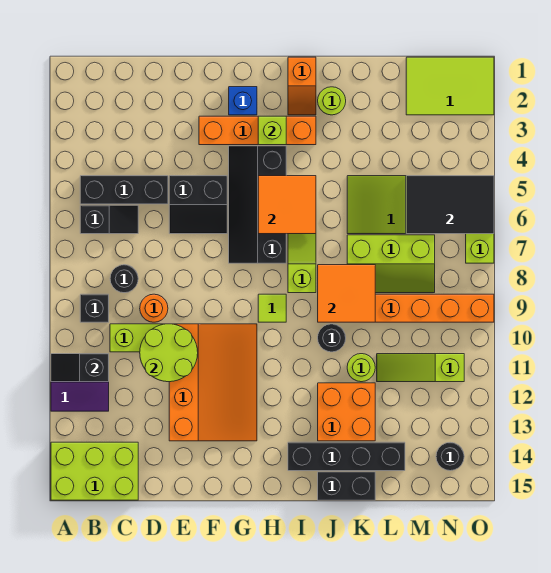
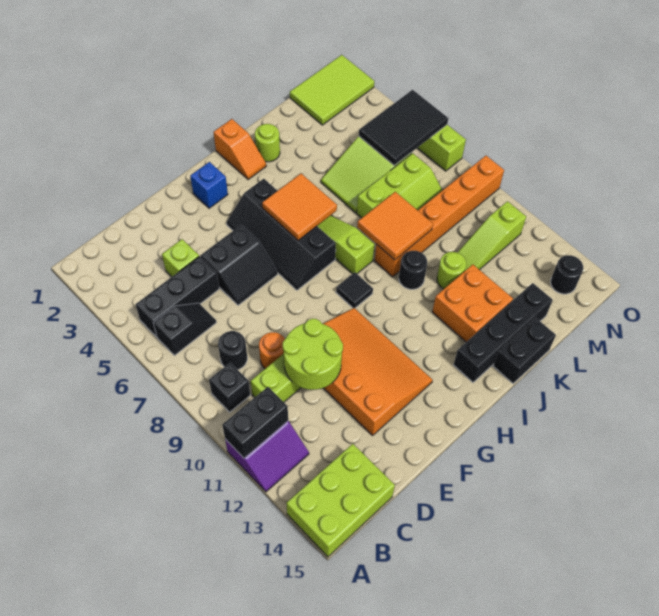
black 1x2 slope [51,354,109,382] -> black 1x2 brick [222,387,288,458]
orange 1x4 brick [199,116,316,145] -> none
lime 1x1 brick [258,116,286,145] -> lime 1x1 brick moved to [162,239,199,277]
lime 1x1 tile [258,294,286,322] -> black 1x1 tile [336,272,373,308]

